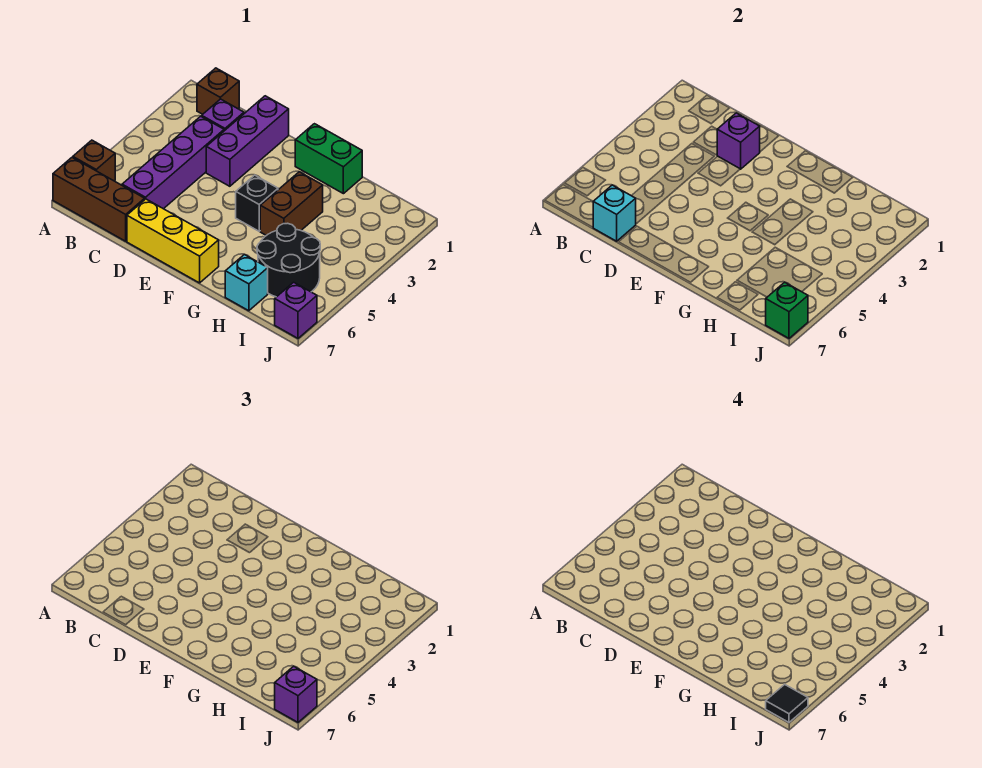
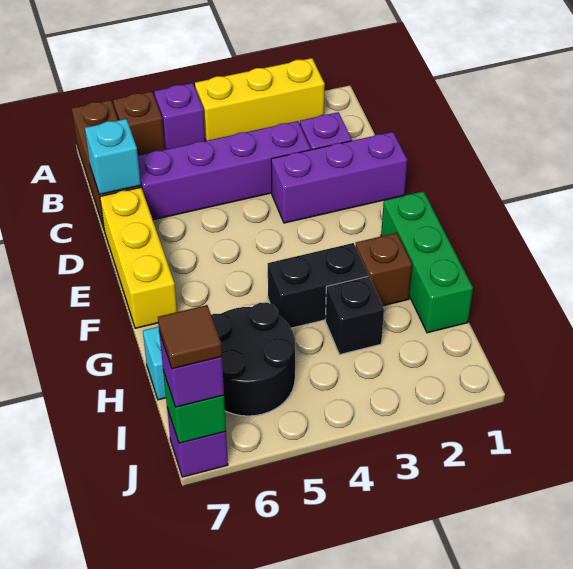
none -> yellow 1x3 brick [195,58,325,141]
brown 1x1 brick [197,68,239,114] -> brown 1x1 brick moved to [356,233,412,306]
purple 1x1 brick [717,113,760,169] -> purple 1x1 brick moved to [154,83,205,149]
green 1x2 brick [295,124,362,194] -> green 1x3 brick [381,191,473,333]
black 1x1 brick [236,175,278,231] -> black 1x1 brick moved to [325,276,384,355]
brown 1x2 brick [260,172,323,235] -> black 1x2 brick [268,243,368,328]
black 1x1 tile [766,684,808,722] -> brown 1x1 tile [158,305,222,369]

